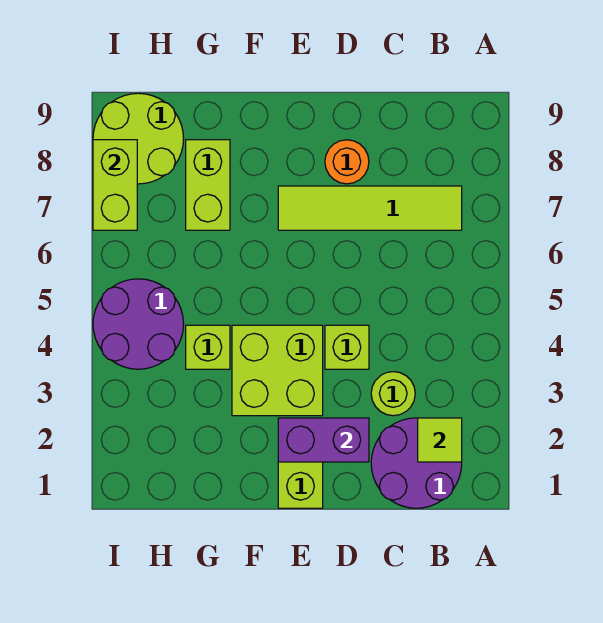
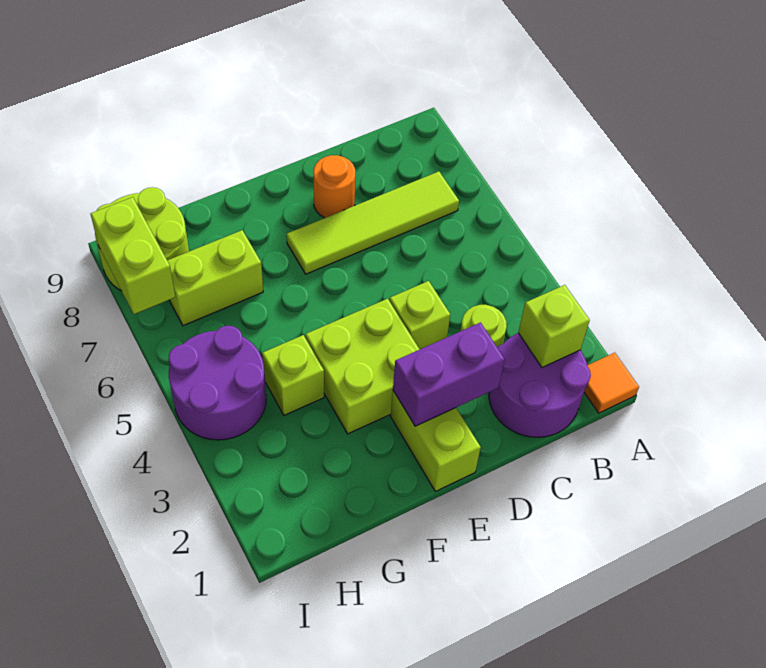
none -> orange 1x1 tile [584,353,639,413]
lime 1x1 tile [418,418,462,462] -> lime 1x1 brick [518,285,590,367]
lime 1x2 brick [186,140,230,230] -> lime 1x2 brick turned to [167,230,263,326]

